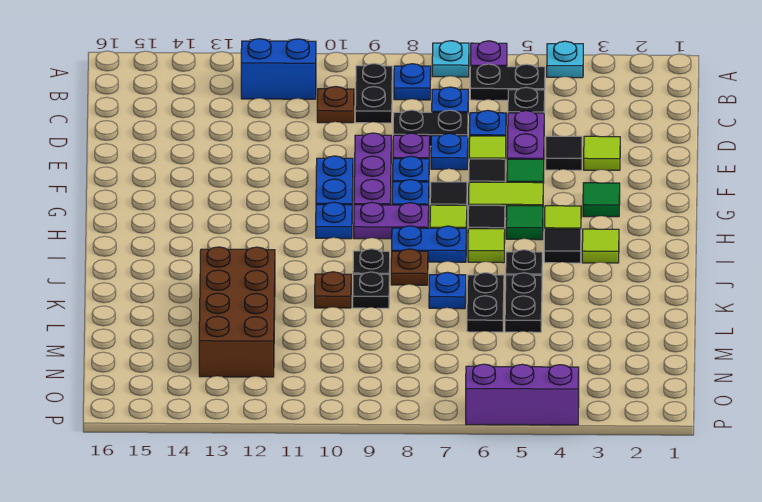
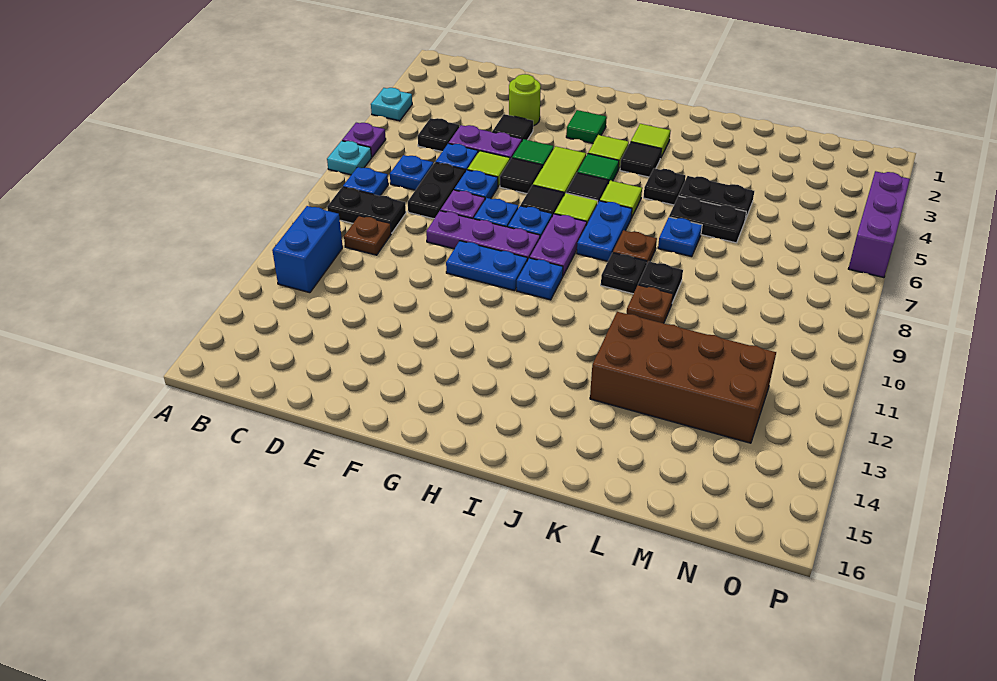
black 1x2 plate [470,64,545,100] -> none
lime 1x1 tile [584,136,620,170] -> lime 1x1 round brick [509,74,541,126]

